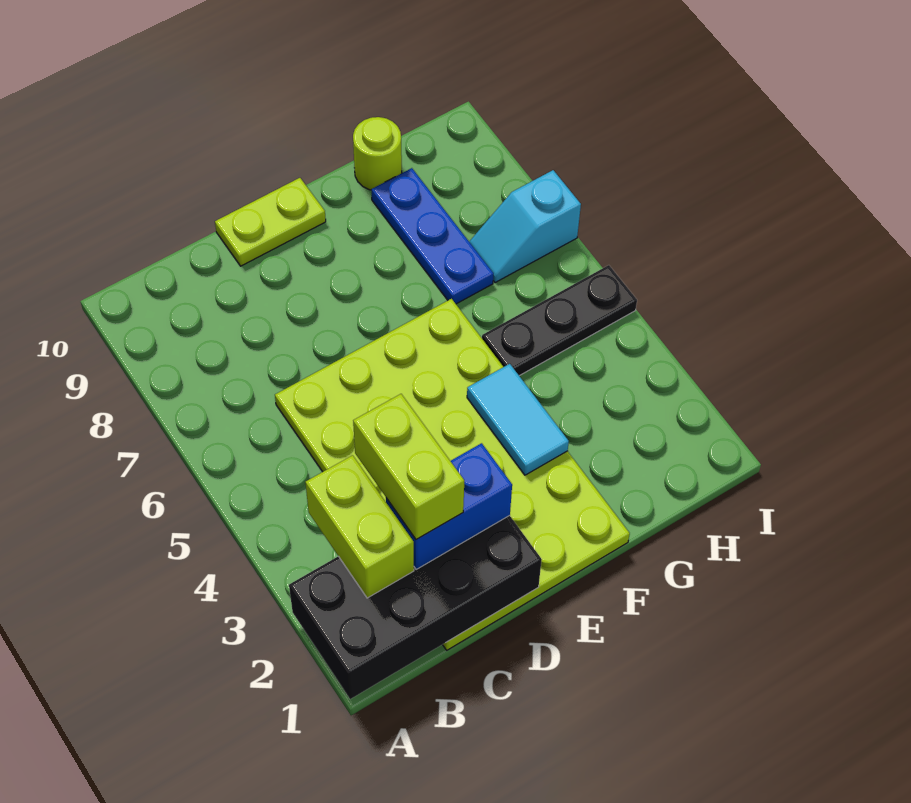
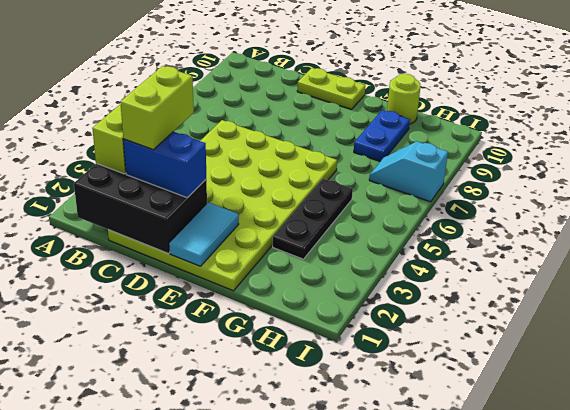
black 2x4 brick [289,515,542,699] -> black 2x3 brick [74,163,207,253]
cyan 1x2 tile [467,364,569,475] -> cyan 1x2 tile moved to [169,203,239,266]
black 1x3 plate [482,265,637,376] -> black 1x3 plate turned to [273,179,353,259]
blue 1x3 plate [371,168,494,304] -> blue 1x2 plate [354,110,410,161]

